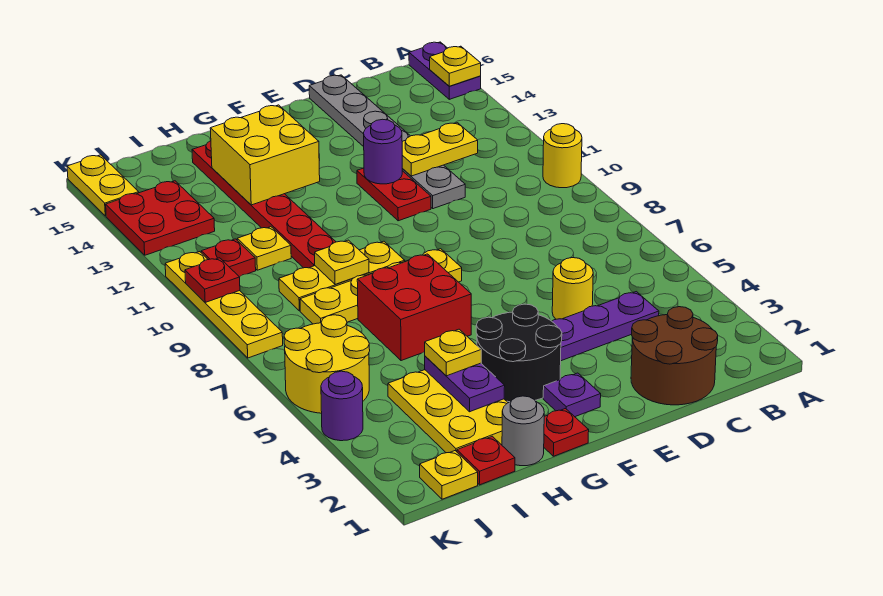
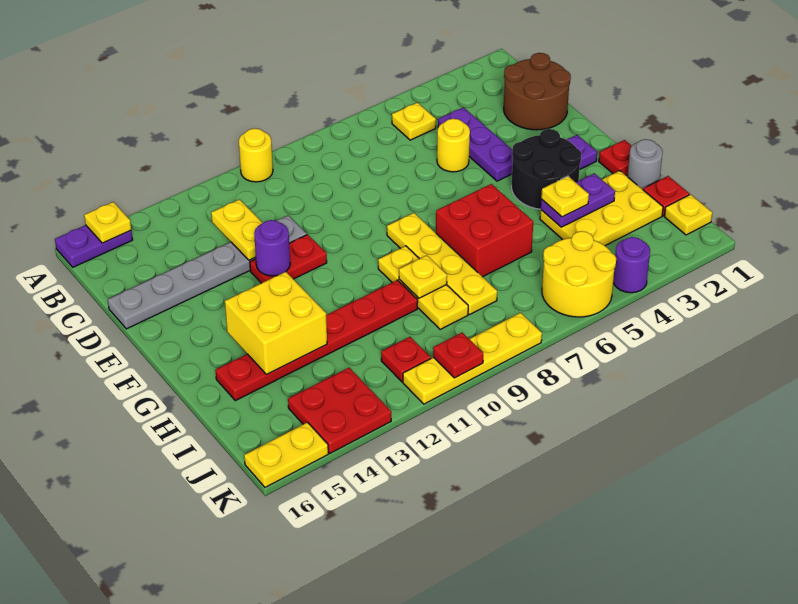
yellow 1x1 plate [237,227,291,270] -> yellow 1x1 plate moved to [392,102,436,140]

